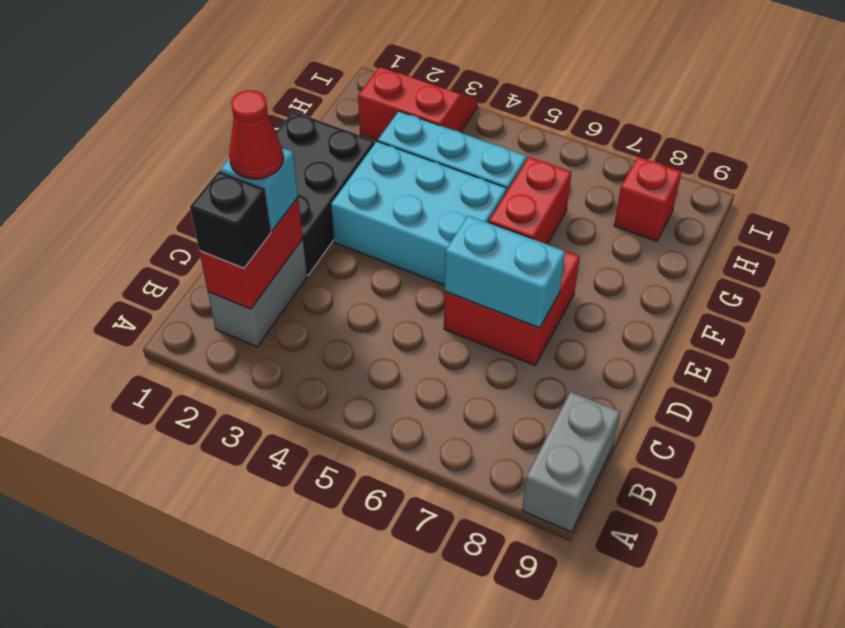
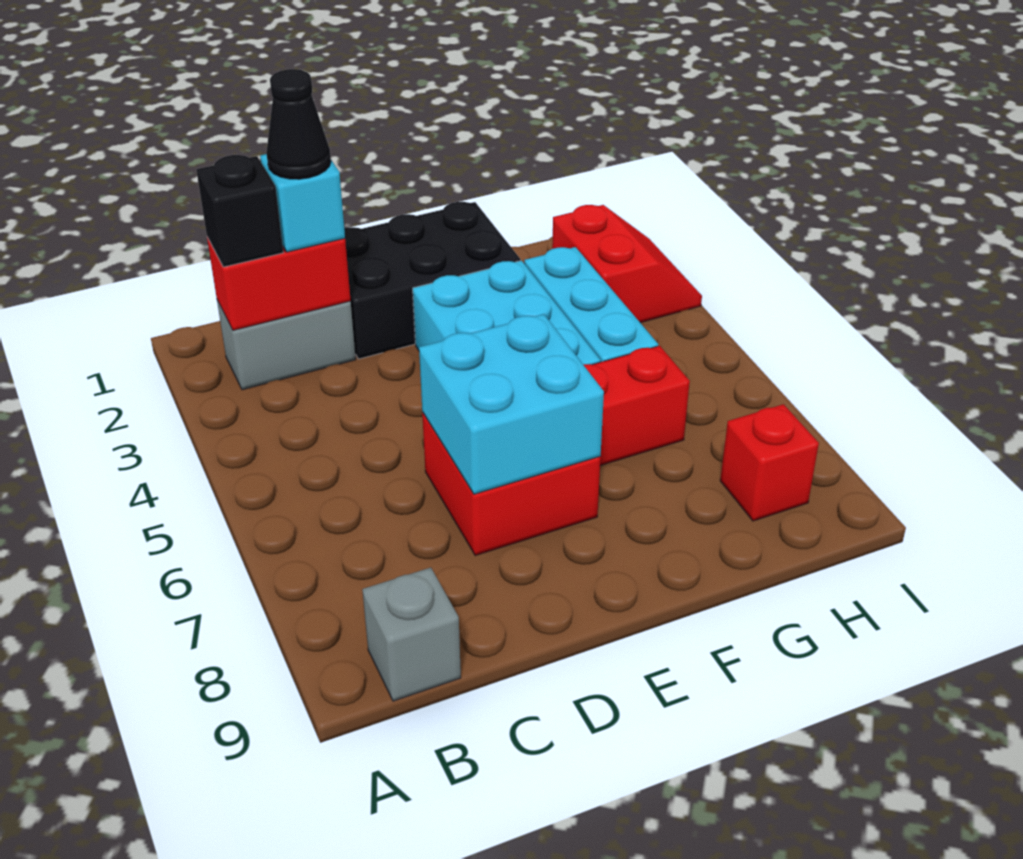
grey 1x2 brick [522,392,620,532] -> grey 1x1 brick [362,568,461,701]
red 1x1 cone [229,90,283,179] -> black 1x1 cone [266,69,331,179]
cyan 1x2 brick [445,216,565,328] -> cyan 2x2 brick [419,314,604,494]

